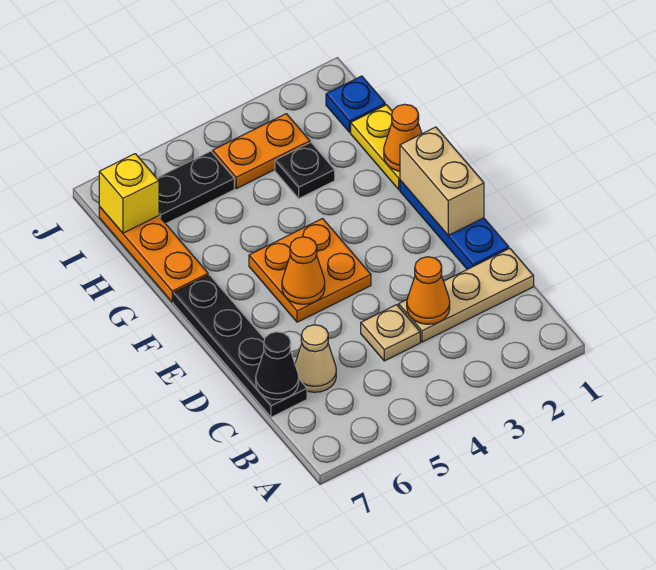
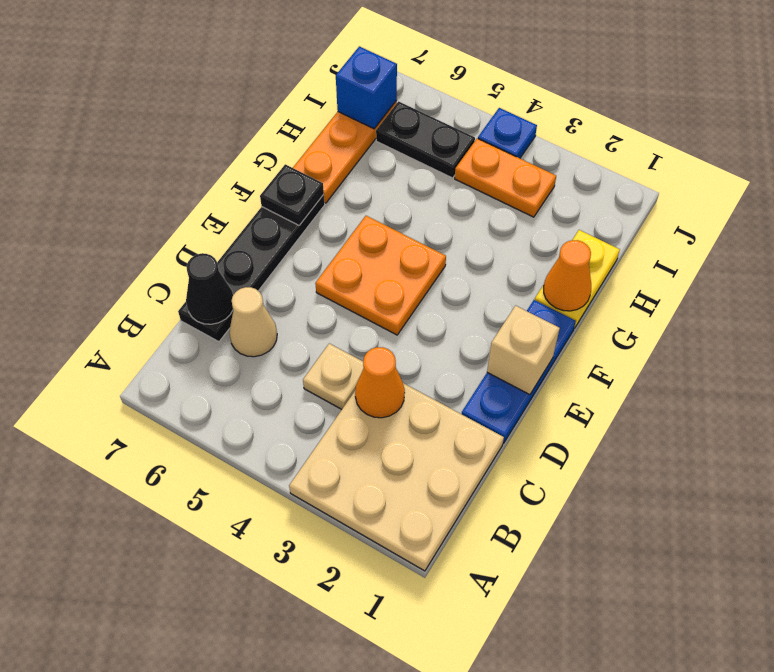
tan 1x3 plate [399,248,534,342] -> tan 3x3 plate [289,383,504,571]
tan 1x2 brick [400,127,484,235] -> tan 1x1 brick [487,306,560,395]
orange 1x1 cone [282,237,325,304] -> none
black 1x1 plate [275,142,335,198] -> black 1x1 plate moved to [260,164,324,225]
blue 1x1 plate [326,76,385,132] -> blue 1x1 plate moved to [478,108,537,158]
yellow 1x1 brick [99,154,159,233] -> blue 1x1 brick [336,46,397,129]

